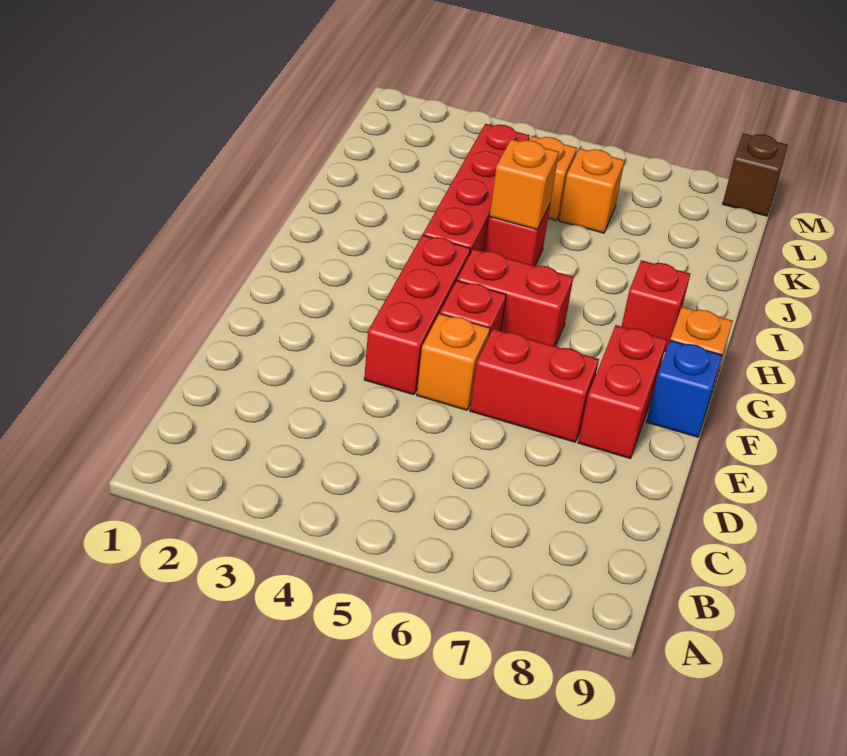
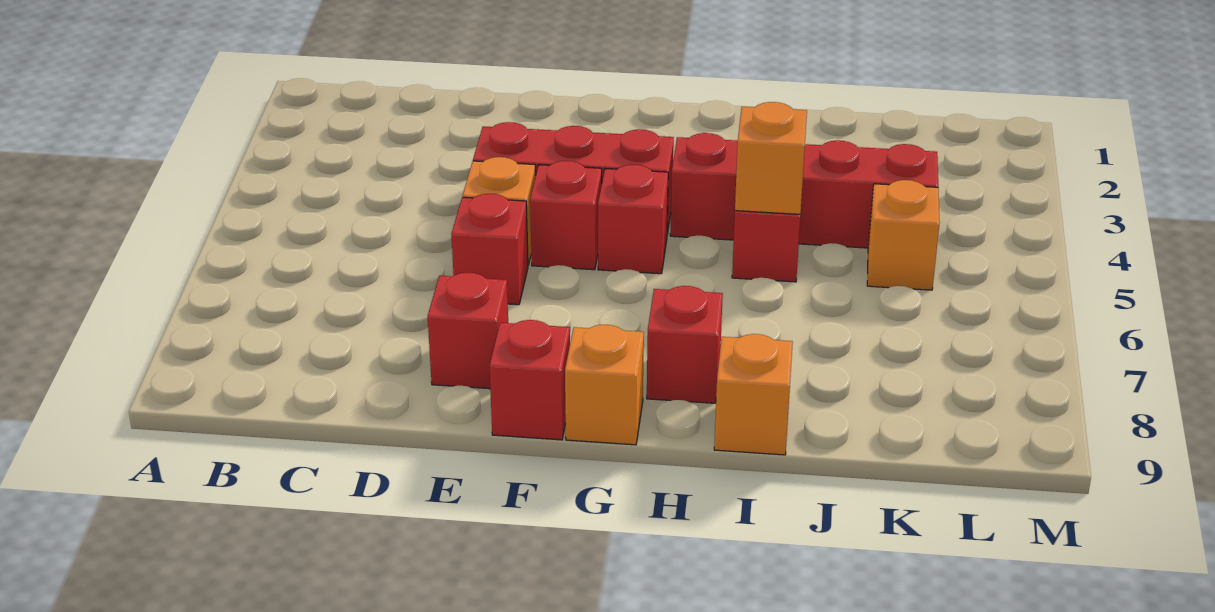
red 1x2 brick [470,329,599,442] -> red 1x1 brick [451,194,528,305]
red 1x2 brick [578,325,667,458] -> red 1x1 brick [428,272,508,389]
blue 1x1 brick [646,340,722,437] -> red 1x1 brick [489,320,570,440]
red 1x2 brick [457,249,573,346] -> red 1x1 brick [598,165,668,274]
orange 1x1 brick [559,148,625,233] -> orange 1x1 brick moved to [714,334,793,455]
brown 1x1 brick [723,133,788,216] -> none

